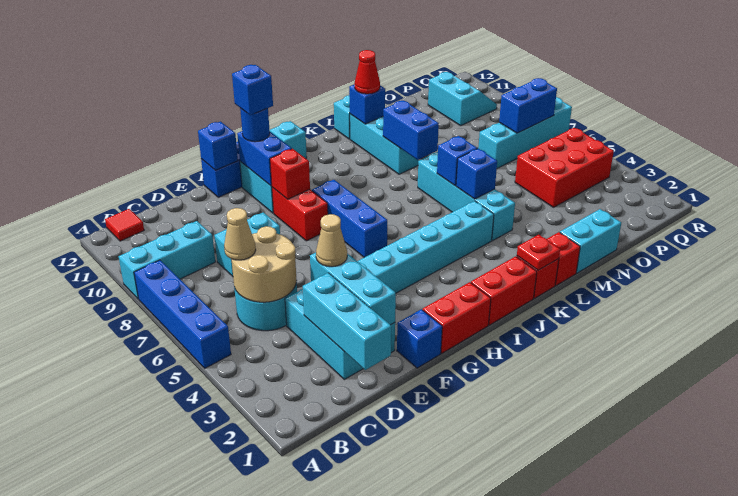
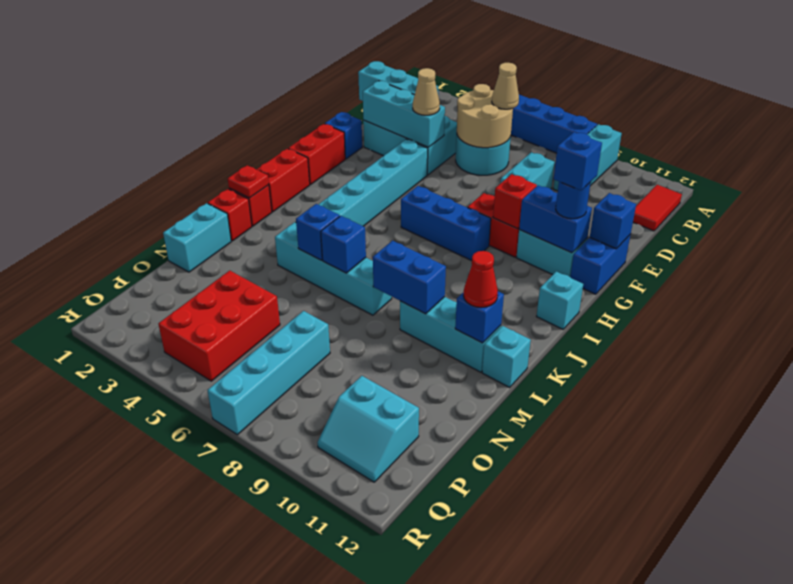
red 1x1 tile [105,209,144,241] -> red 1x2 tile [633,185,682,231]
blue 1x2 brick [499,78,557,133] -> none

